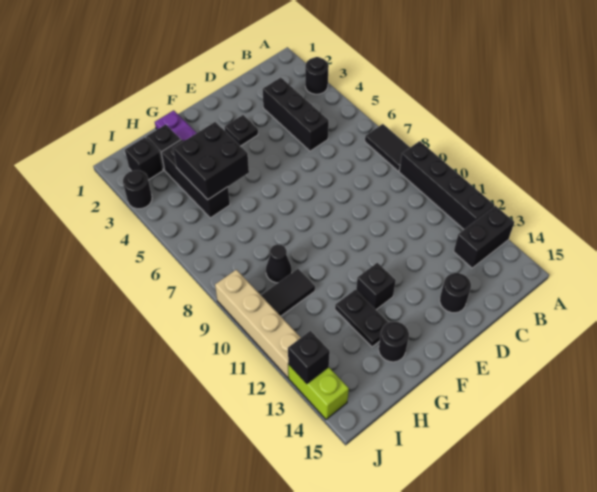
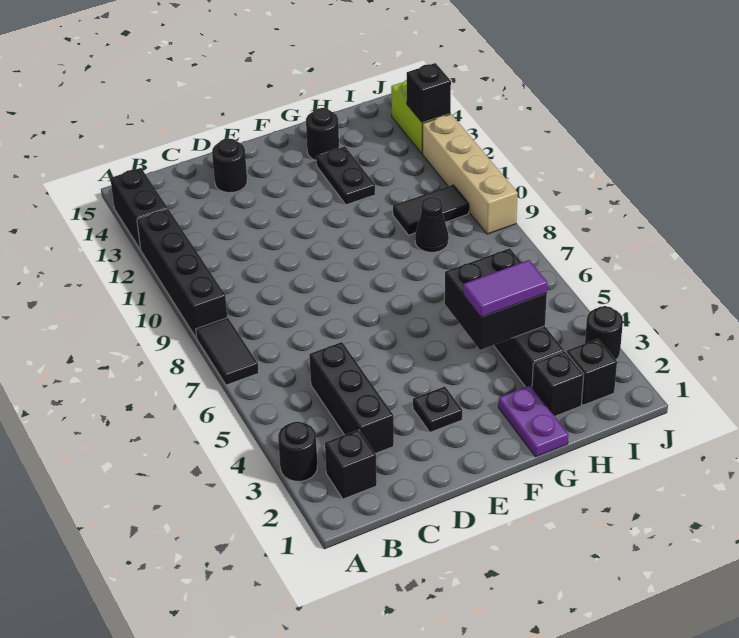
black 1x2 brick [454,206,514,268] -> black 1x2 brick turned to [110,168,168,249]
black 1x1 brick [356,263,396,310] -> black 1x1 brick moved to [325,430,377,499]
none -> purple 1x2 tile [463,260,547,317]

